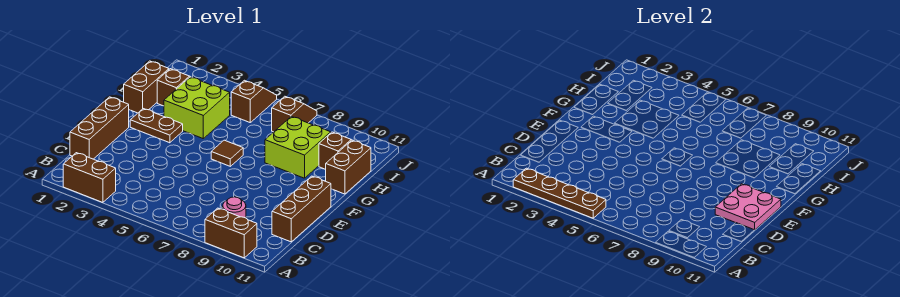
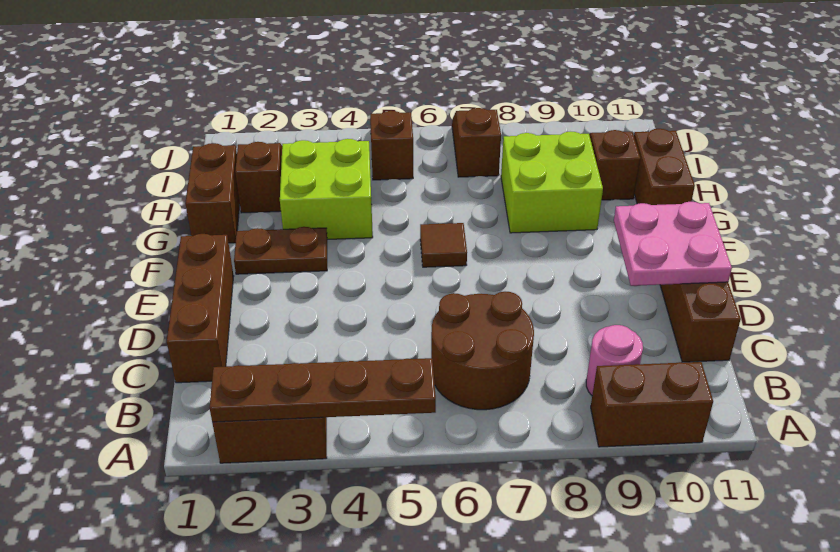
none -> brown 2x2 round brick [431,292,534,410]

